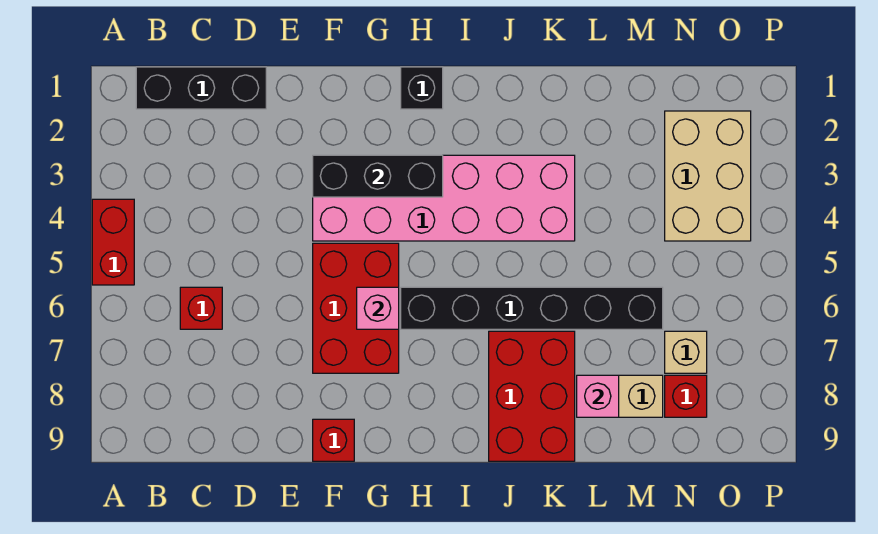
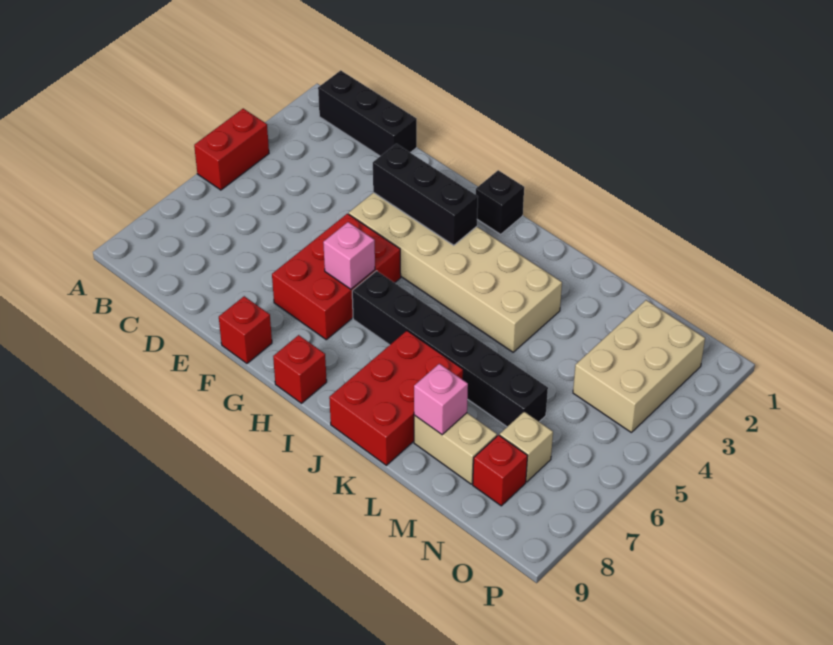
red 1x1 brick [180,287,222,329] -> red 1x1 brick moved to [273,335,327,403]
pink 2x6 brick [313,155,575,241] -> tan 2x6 brick [349,193,562,352]

